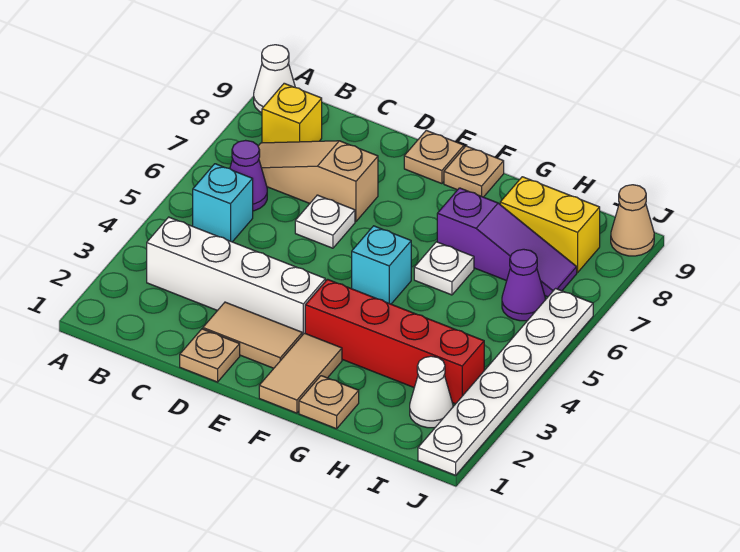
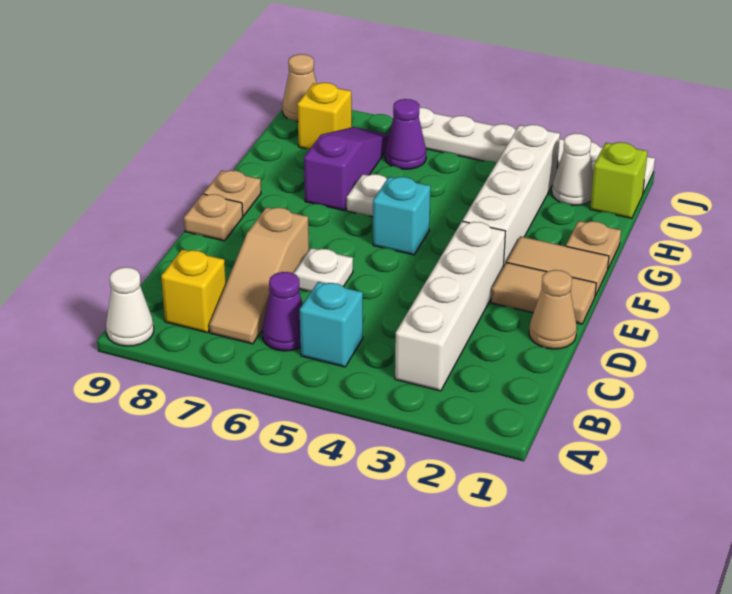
tan 1x1 plate [180,329,240,382] -> tan 1x1 cone [529,270,577,349]
tan 1x2 tile [203,302,302,368] -> tan 1x2 tile turned to [491,262,596,324]
red 1x4 brick [305,279,484,404] -> white 1x4 brick [463,125,560,267]
yellow 1x2 brick [500,177,600,273] -> yellow 1x1 brick [297,83,352,149]
none -> lime 1x1 brick [590,142,648,218]

